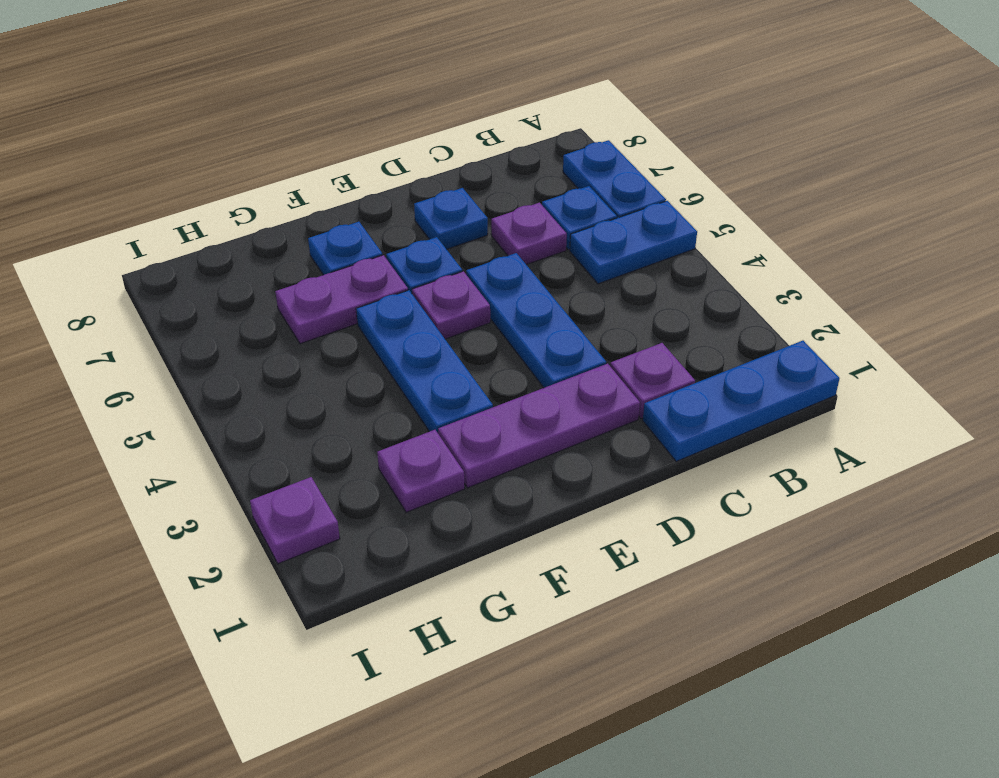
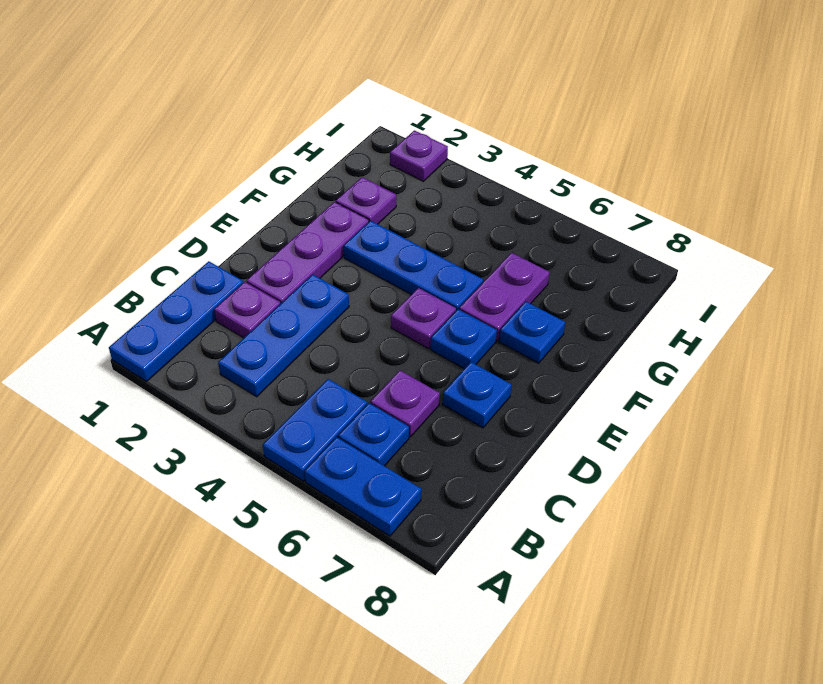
blue 1x3 plate [466,253,606,388] -> blue 1x3 plate turned to [218,274,349,397]

